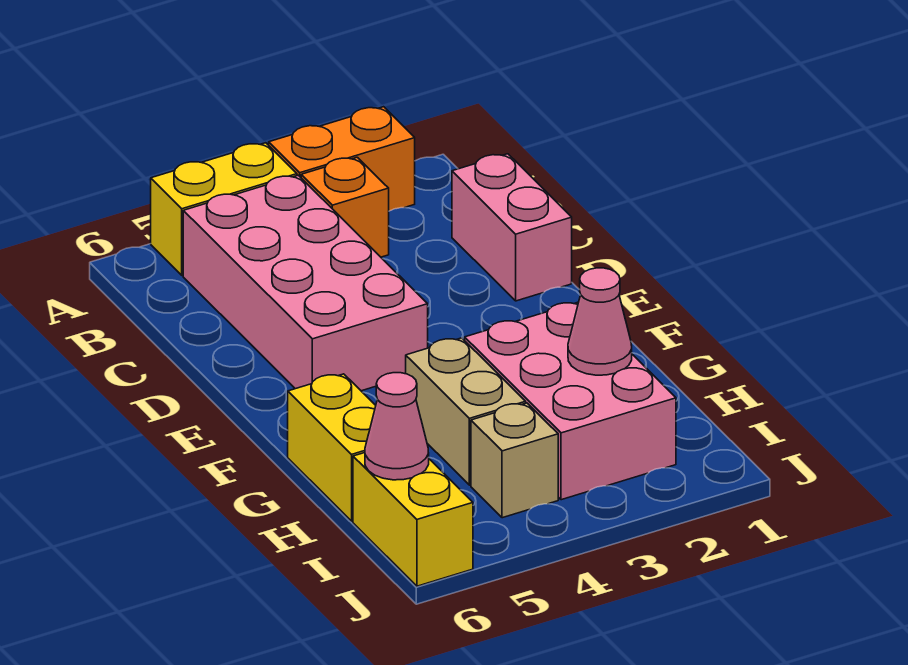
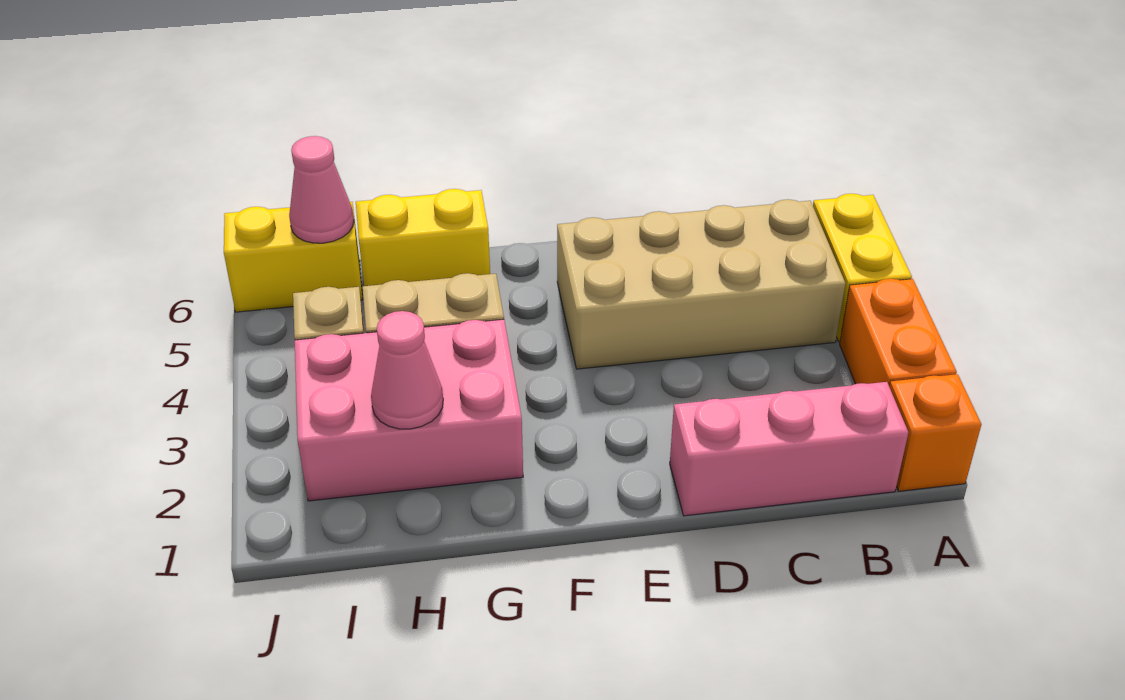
orange 1x1 brick [301,157,389,257] -> orange 1x1 brick moved to [889,374,981,491]
pink 2x4 brick [183,175,428,391] -> tan 2x4 brick [557,199,845,369]
pink 1x2 brick [452,154,572,301] -> pink 1x3 brick [670,382,908,516]

